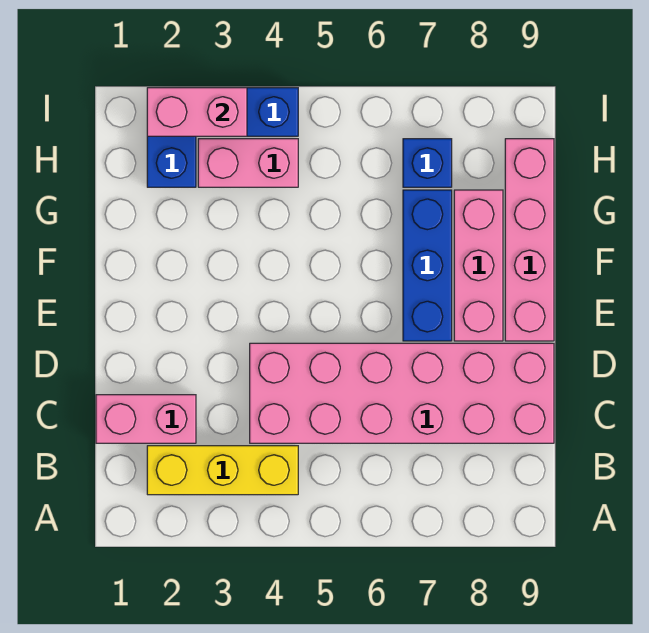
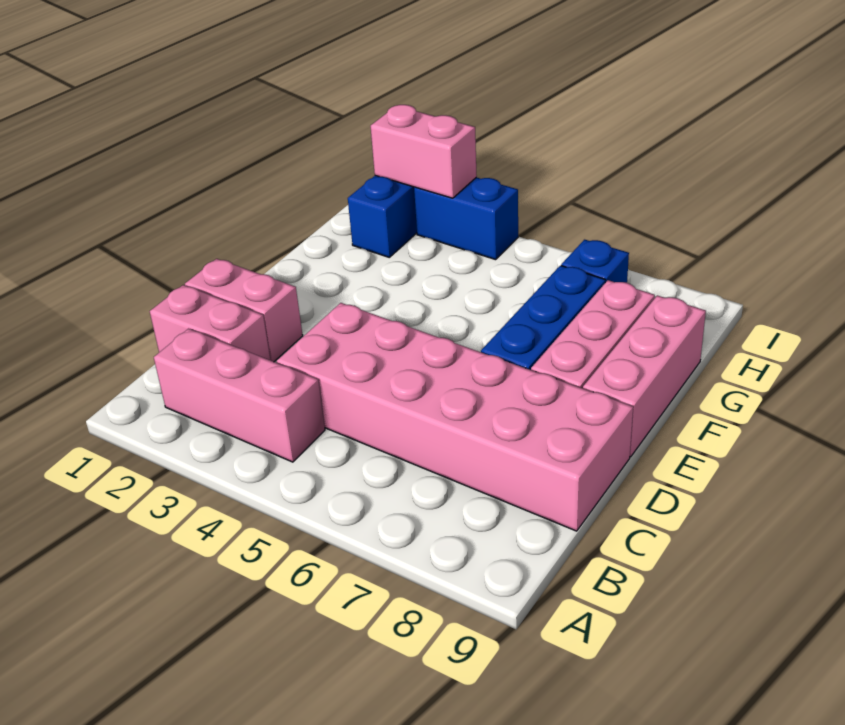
yellow 1x3 brick [147,446,298,495] -> pink 1x3 brick [154,329,325,462]
pink 1x4 brick [505,139,554,341] -> pink 1x3 brick [583,295,706,457]
pink 1x2 brick [198,139,298,187] -> pink 1x2 brick moved to [185,259,303,362]

